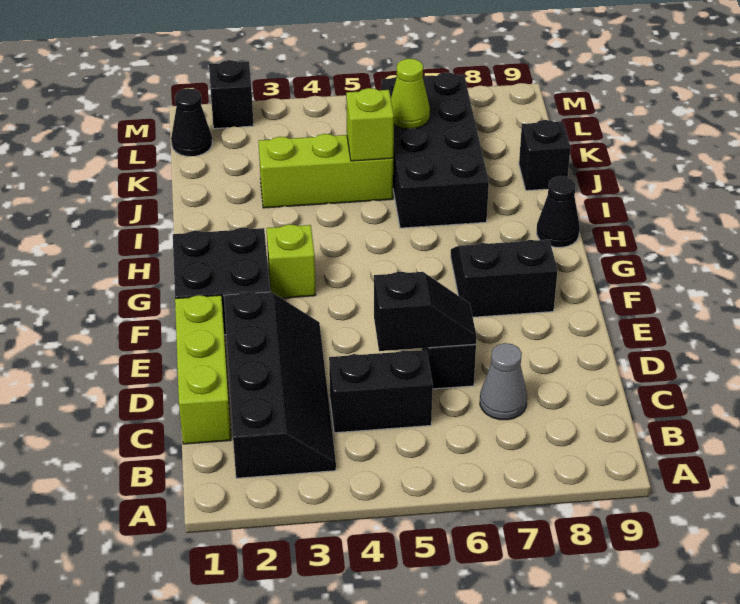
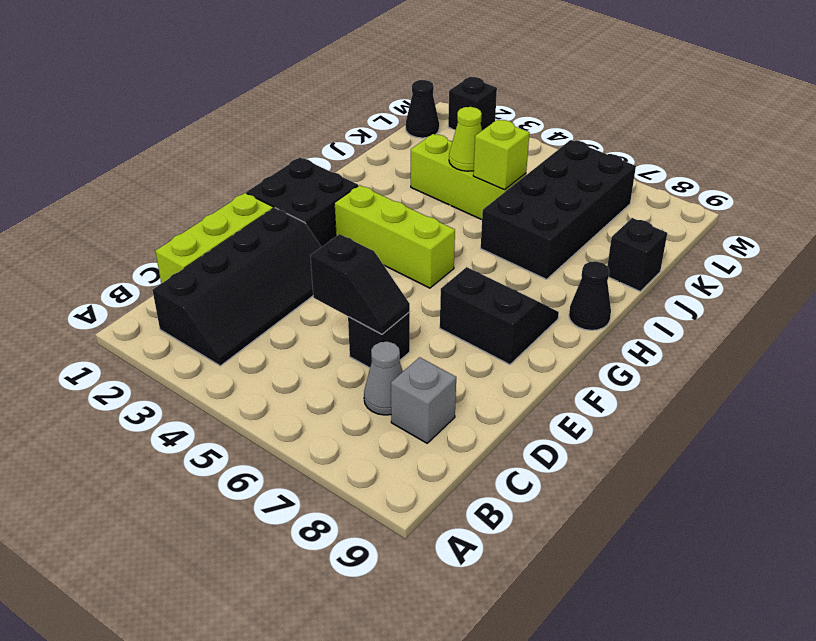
black 1x2 brick [329,350,433,433] -> none
none -> grey 1x1 brick [391,357,456,443]
lime 1x1 brick [267,224,316,298] -> lime 1x3 brick [334,185,455,288]
lime 1x1 cone [391,59,430,129] -> lime 1x1 cone moved to [449,107,482,171]

